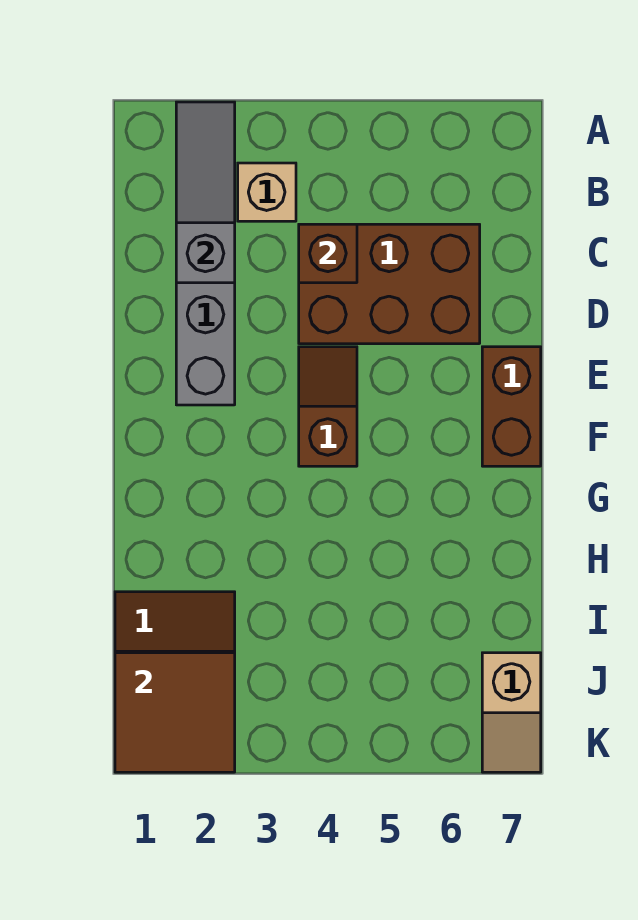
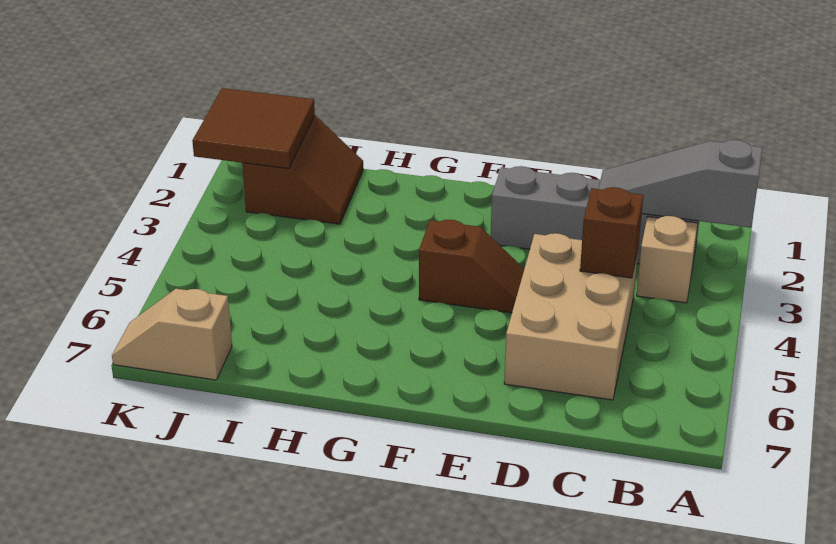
grey 1x3 slope [176,102,235,283] -> grey 1x3 slope turned to [598,140,762,228]
brown 2x3 brick [299,224,480,344] -> tan 2x3 brick [504,233,638,400]
brown 1x2 brick [482,347,541,466] -> none

